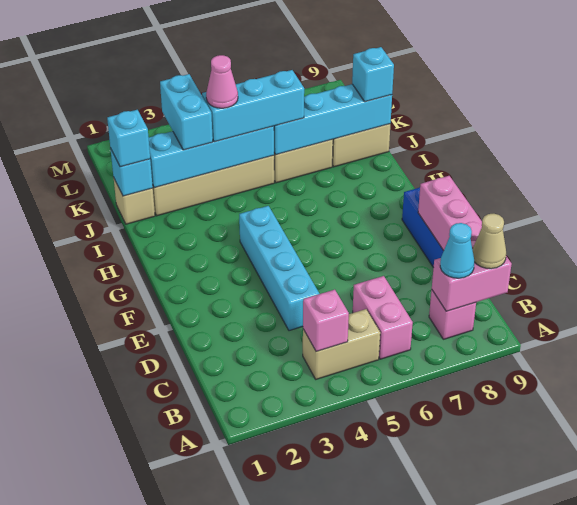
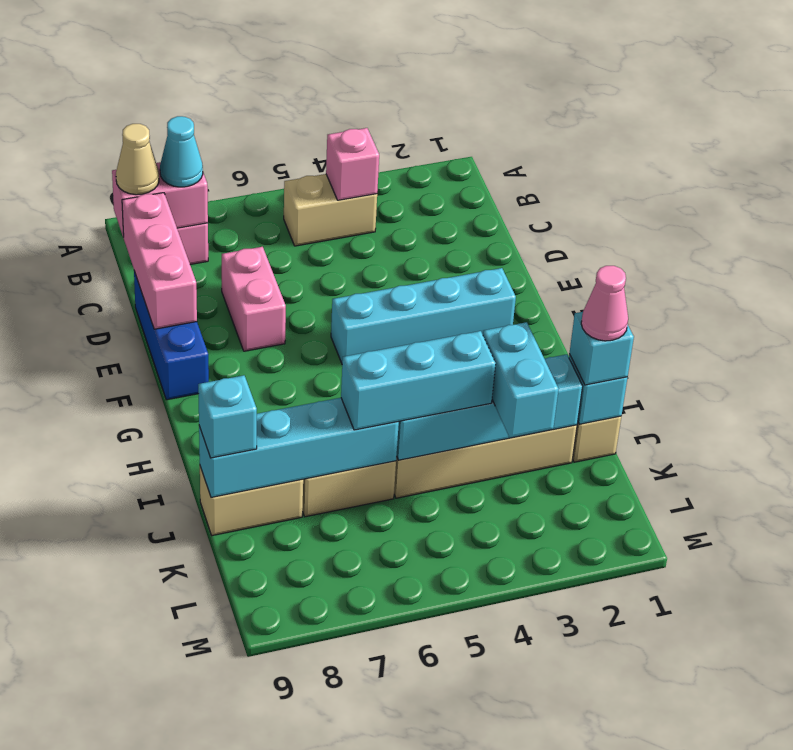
pink 1x2 brick [353,276,413,359] -> pink 1x2 brick moved to [222,247,286,351]
cyan 1x4 brick [239,206,319,331] -> cyan 1x4 brick turned to [331,268,516,363]
pink 1x1 cone [206,55,238,108] -> pink 1x1 cone moved to [581,266,628,341]

